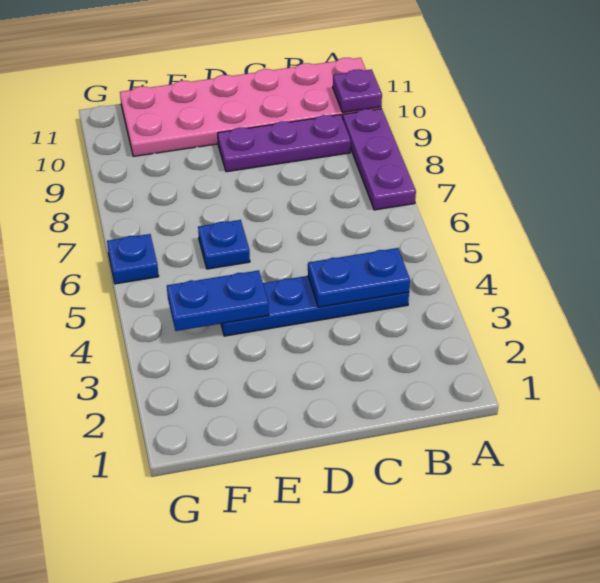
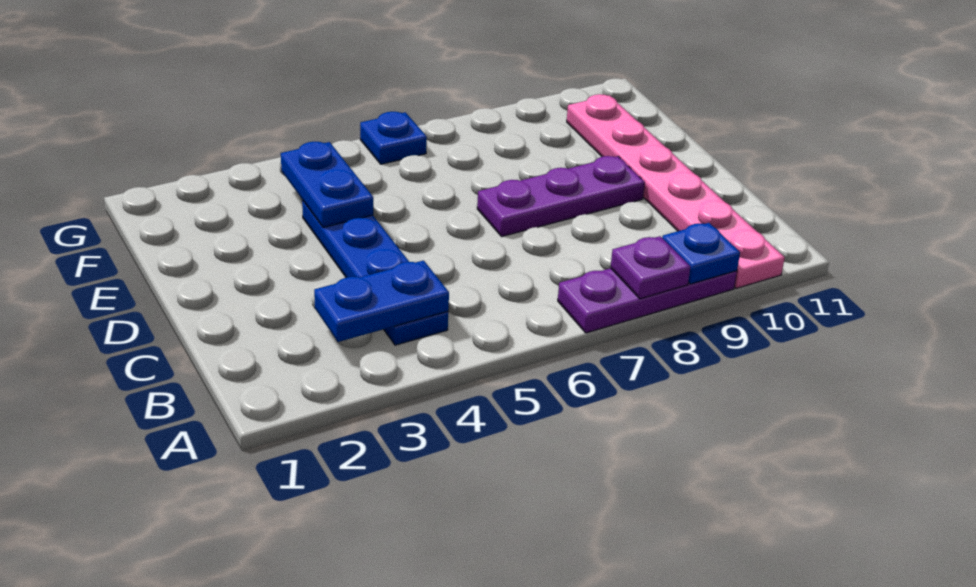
pink 2x6 plate [120,58,381,156] -> pink 1x6 plate [567,94,785,288]
purple 1x1 plate [333,69,382,112] -> purple 1x1 plate moved to [610,236,690,299]
blue 1x2 plate [308,248,410,307] -> blue 1x2 plate turned to [314,260,449,342]
purple 1x3 plate [218,115,351,172] -> purple 1x3 plate turned to [477,156,645,236]
blue 1x1 plate [198,220,250,269] -> blue 1x1 plate moved to [662,223,740,284]

